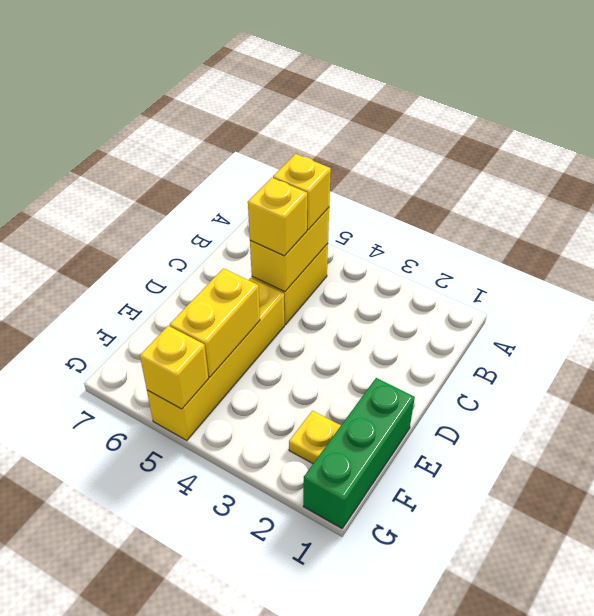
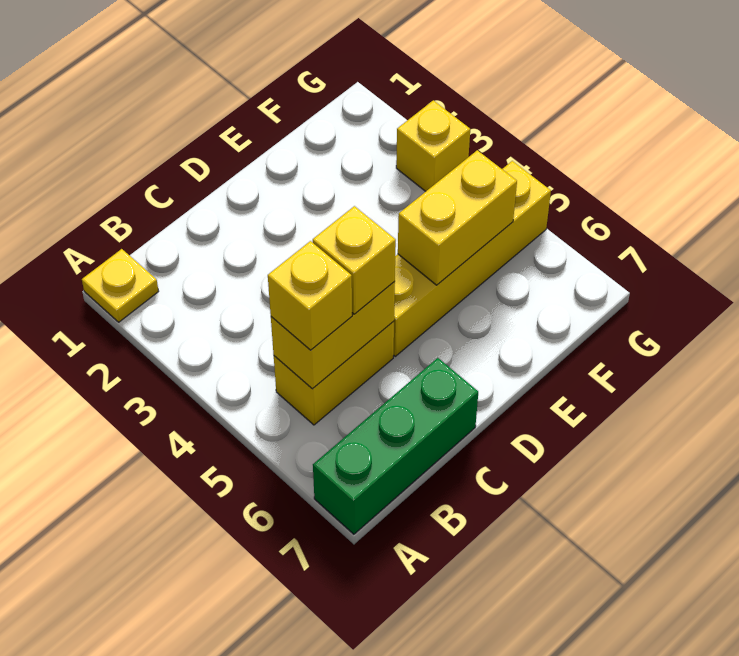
green 1x3 brick [303,378,415,528] -> green 1x3 brick moved to [313,358,478,534]
yellow 1x1 plate [289,411,341,463] -> yellow 1x1 plate moved to [82,249,159,322]
yellow 1x1 brick [140,326,208,409] -> yellow 1x1 brick moved to [396,100,470,191]

